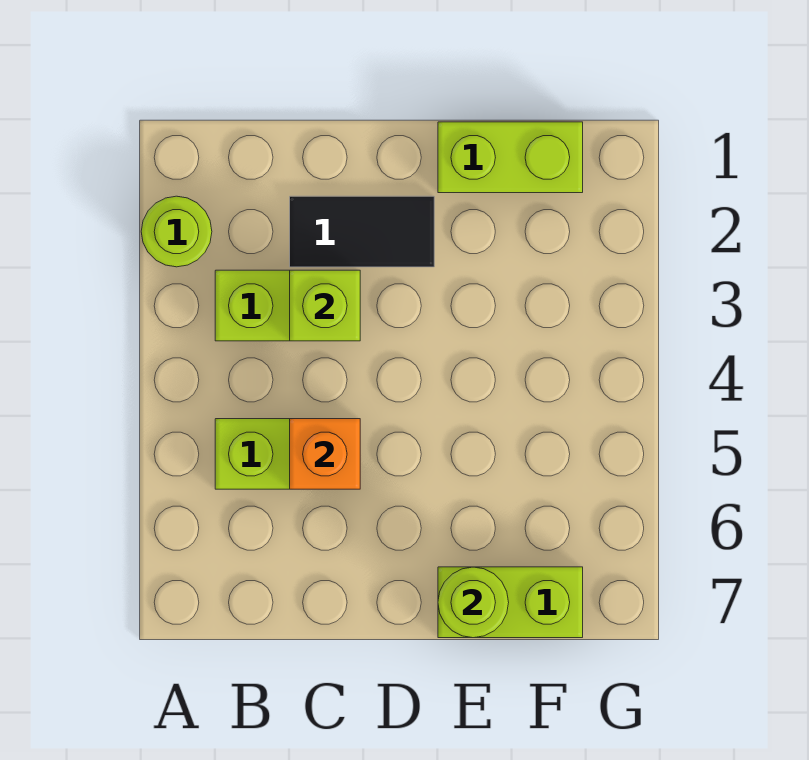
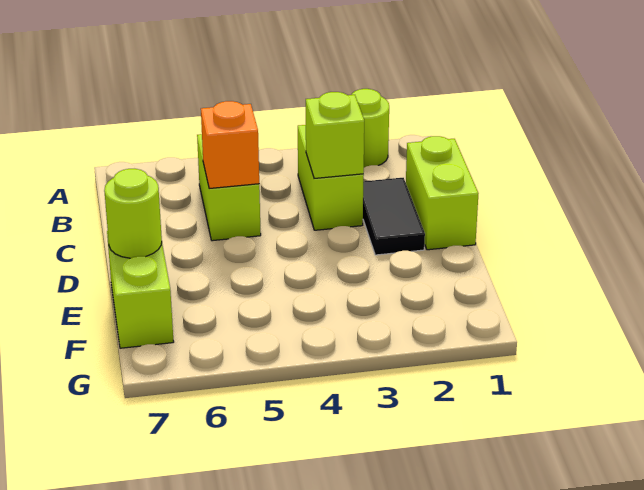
lime 1x2 brick [438,122,583,193] -> lime 1x2 brick moved to [406,136,478,250]

